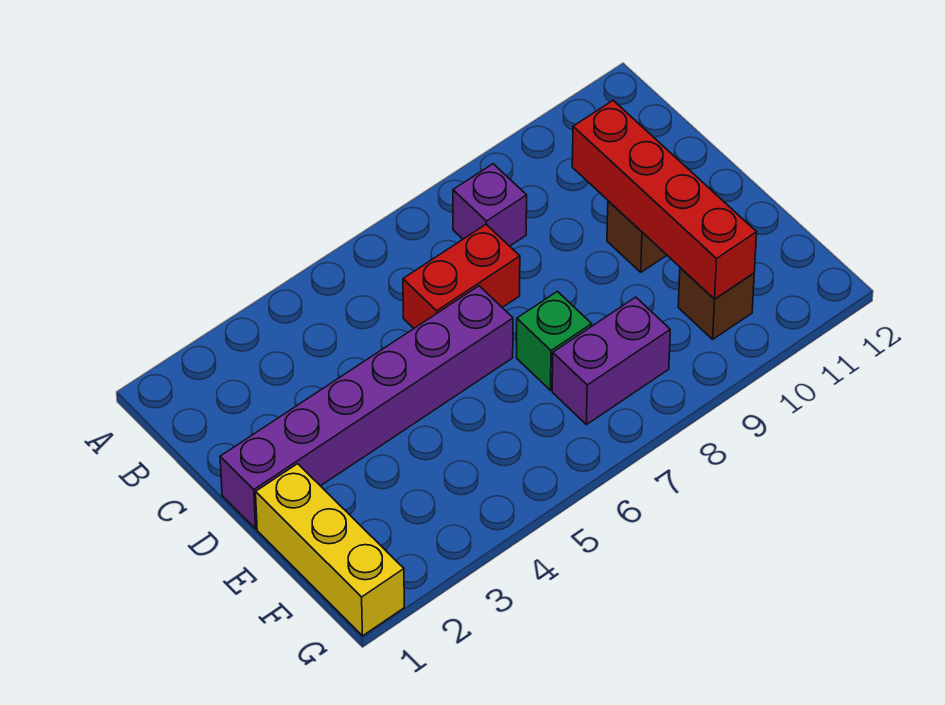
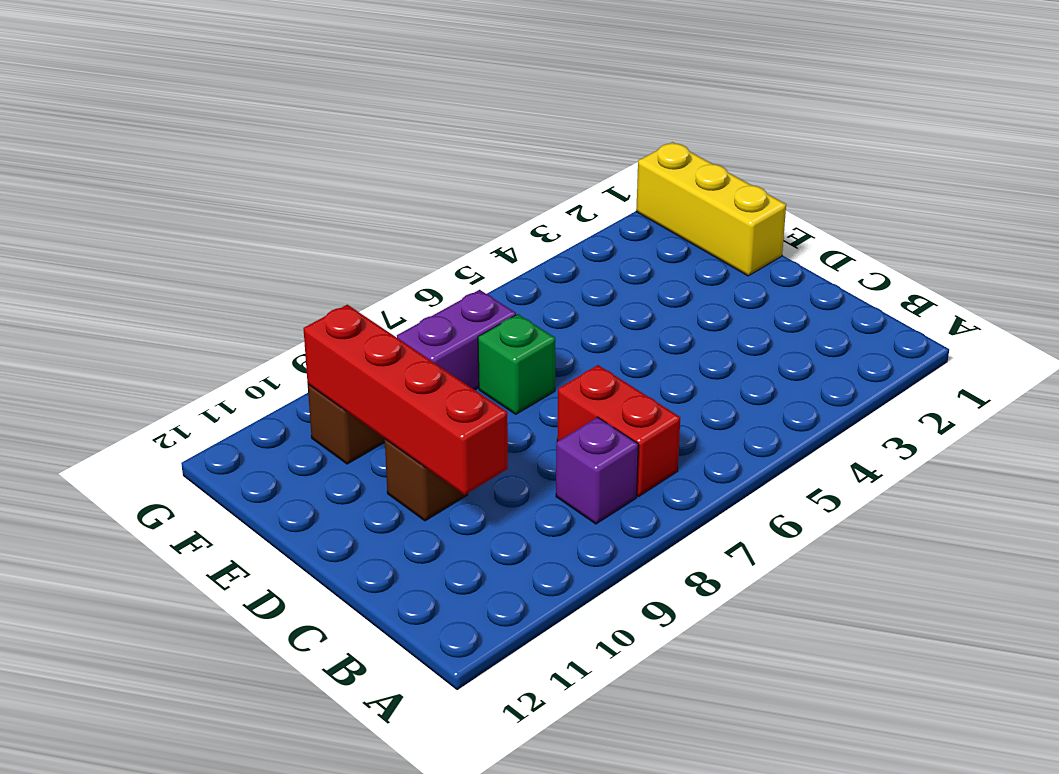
red 1x2 brick [403,224,520,328] -> red 1x2 brick turned to [557,365,680,497]
purple 1x6 brick [220,286,513,529] -> none

